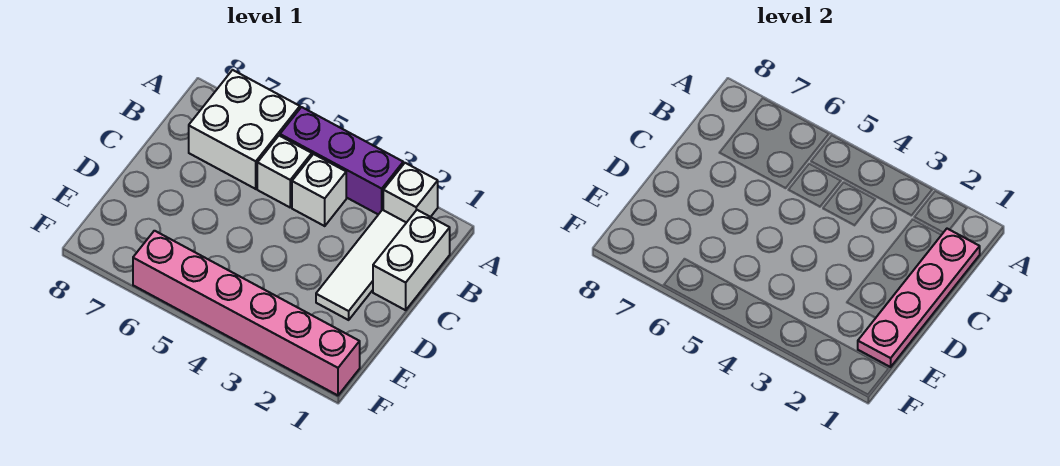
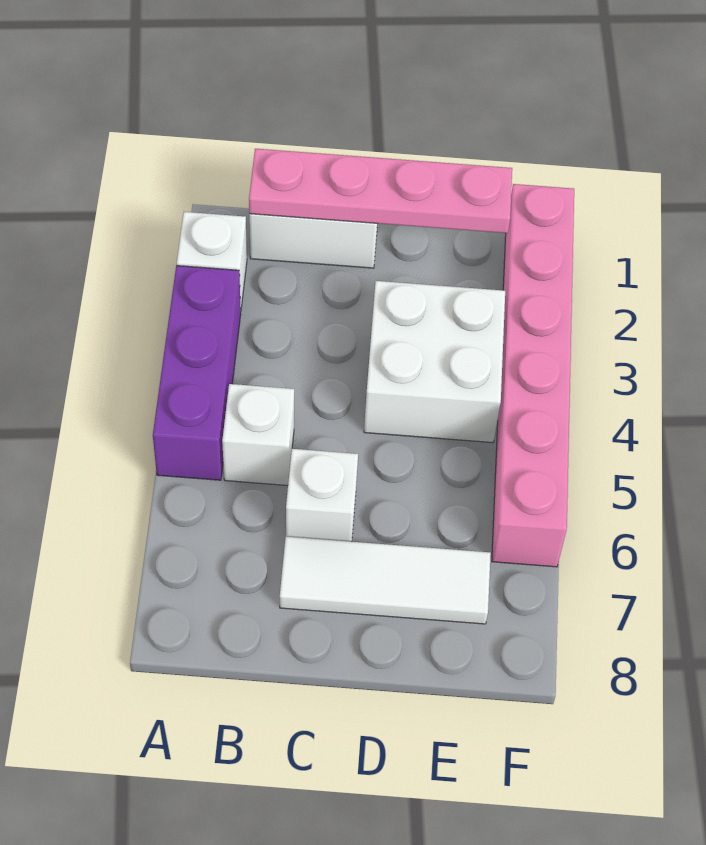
white 2x2 brick [189,70,300,189] -> white 2x2 brick moved to [364,281,505,443]
white 1x3 tile [316,210,406,320] -> white 1x3 tile moved to [280,537,491,624]
white 1x1 brick [292,154,346,226] -> white 1x1 brick moved to [286,449,358,542]

